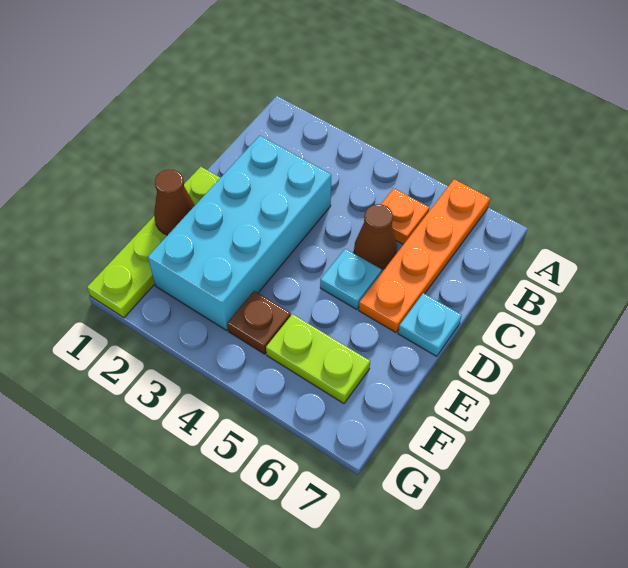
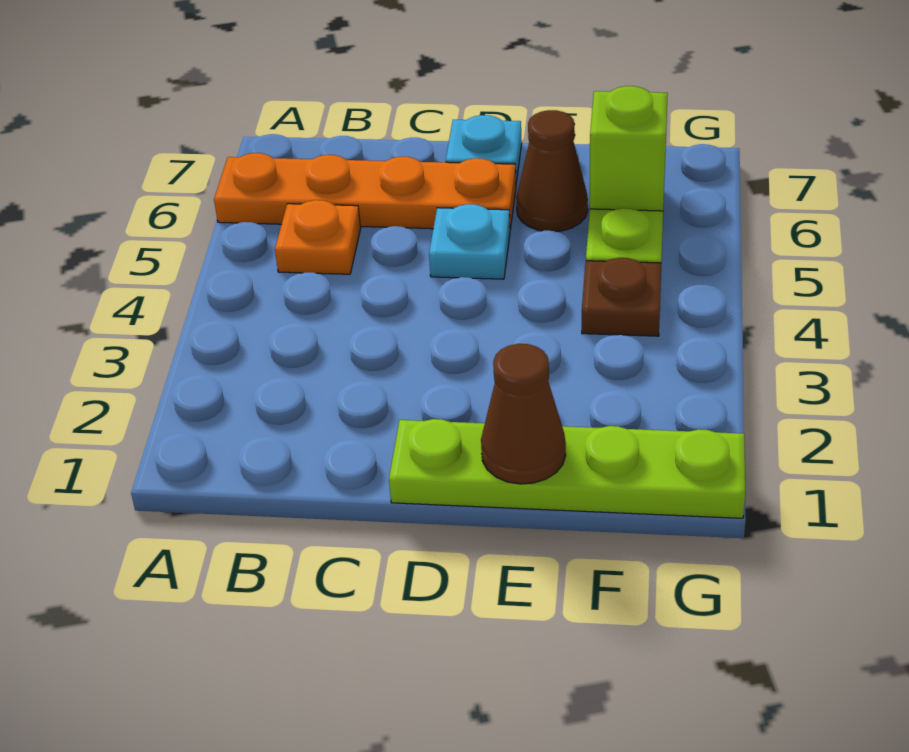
cyan 2x4 brick [148,135,331,330] -> none
brown 1x1 cone [354,204,397,269] -> brown 1x1 cone moved to [516,110,588,232]
none -> lime 1x1 brick [590,86,668,211]

